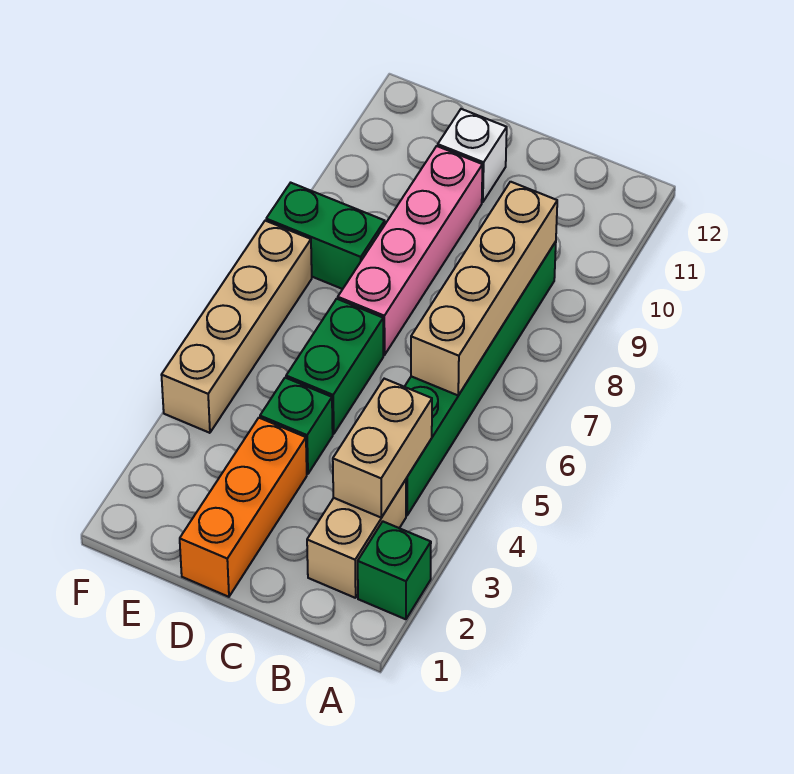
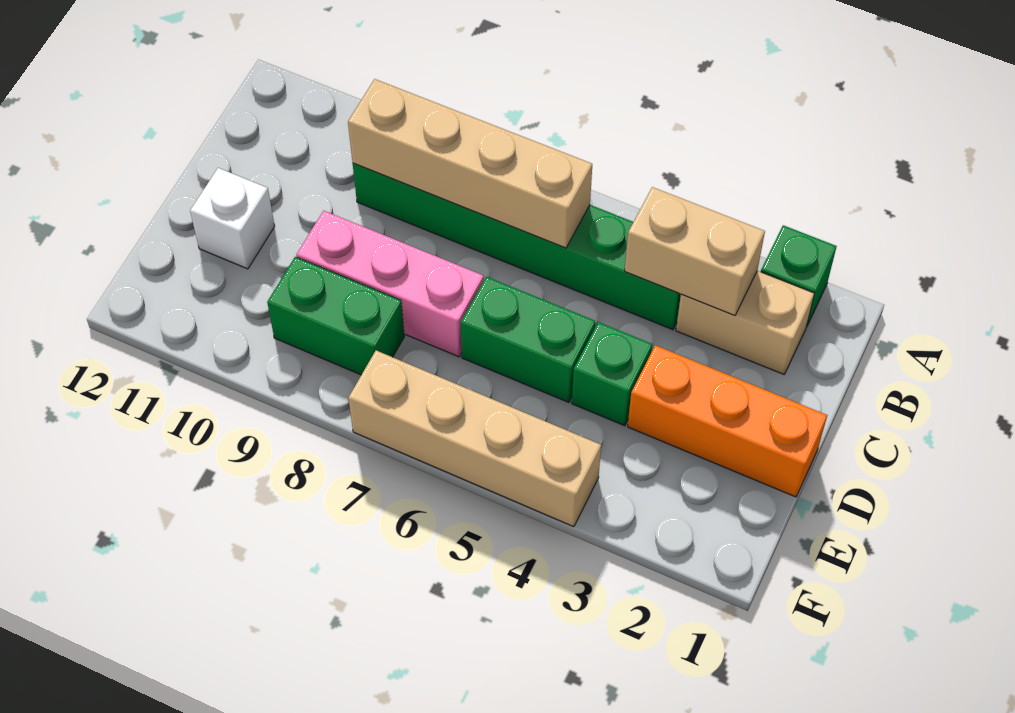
pink 1x4 brick [338,146,483,355] -> pink 1x3 brick [297,211,484,357]
green 1x2 brick [266,183,385,289] -> green 1x2 brick turned to [267,257,404,375]

